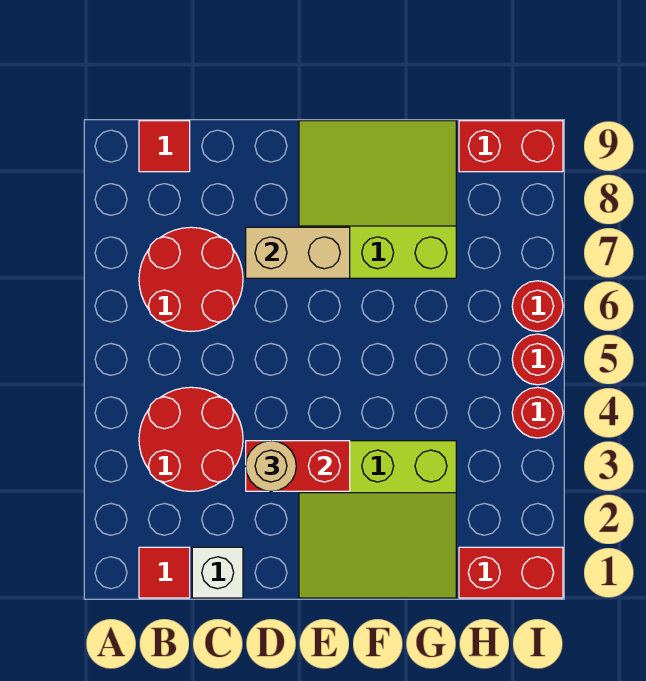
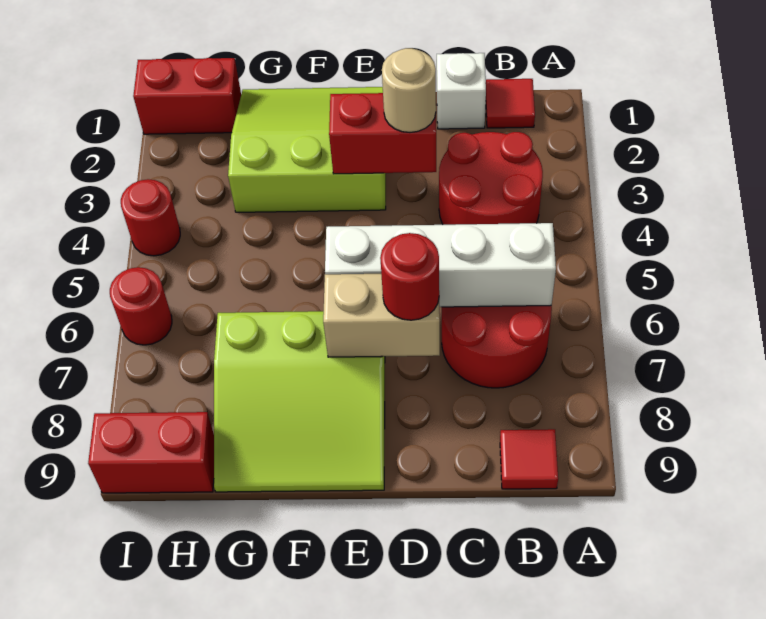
none -> white 1x4 brick [325,223,556,307]
red 1x1 round brick [512,334,563,385] -> red 1x1 round brick moved to [380,233,439,320]

